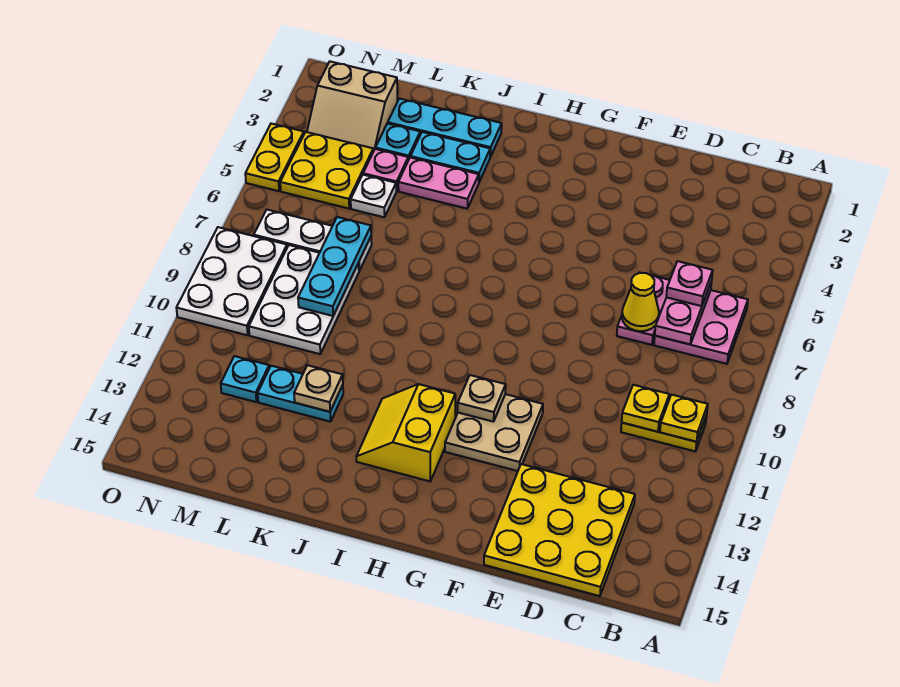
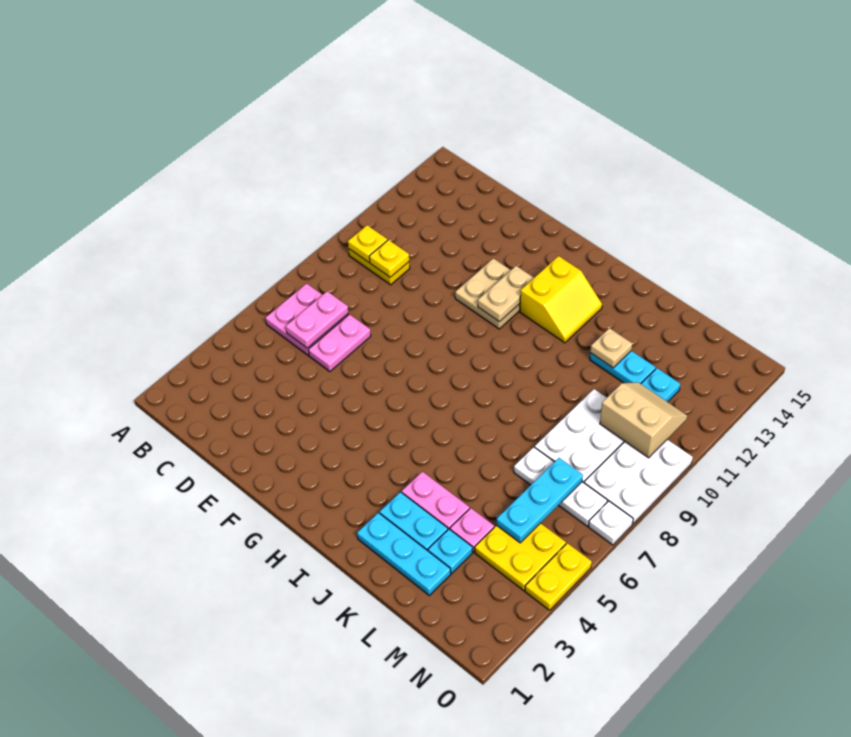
pink 1x1 plate [666,261,713,306] -> none
yellow 3x3 plate [484,464,635,596] -> none
yellow 1x1 cone [622,273,659,331] -> none
tan 1x1 plate [458,375,506,422] -> tan 1x2 plate [478,266,534,322]
white 1x1 plate [351,175,396,217] -> white 1x1 plate moved to [589,501,633,545]
cyan 1x3 plate [298,217,371,316] -> cyan 1x3 plate moved to [496,458,583,543]
tan 2x2 slope [307,62,397,151] -> tan 2x2 slope moved to [600,382,687,458]

